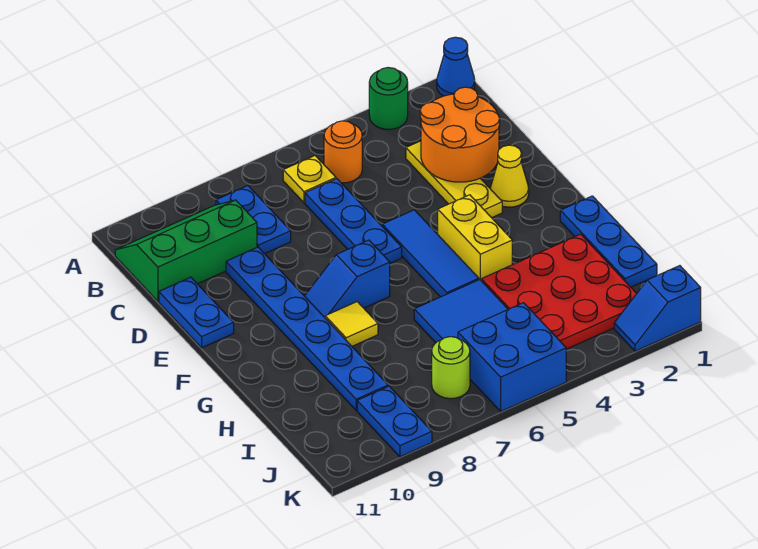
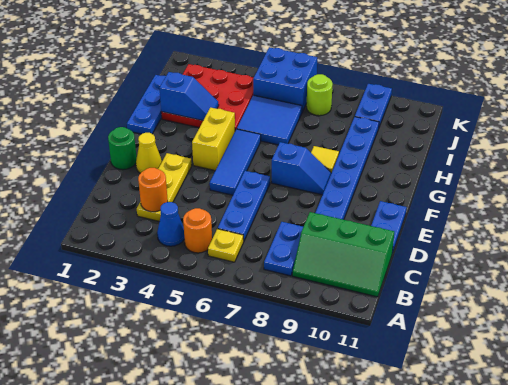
blue 1x1 cone [437,37,475,96] -> blue 1x1 cone moved to [157,202,184,246]
green 1x1 round brick [369,68,408,129] -> green 1x1 round brick moved to [108,127,137,170]
orange 2x2 round brick [420,87,500,182] -> orange 1x1 round brick [138,168,168,212]
blue 1x2 slope [614,266,701,351] -> blue 1x2 slope moved to [160,72,219,121]

